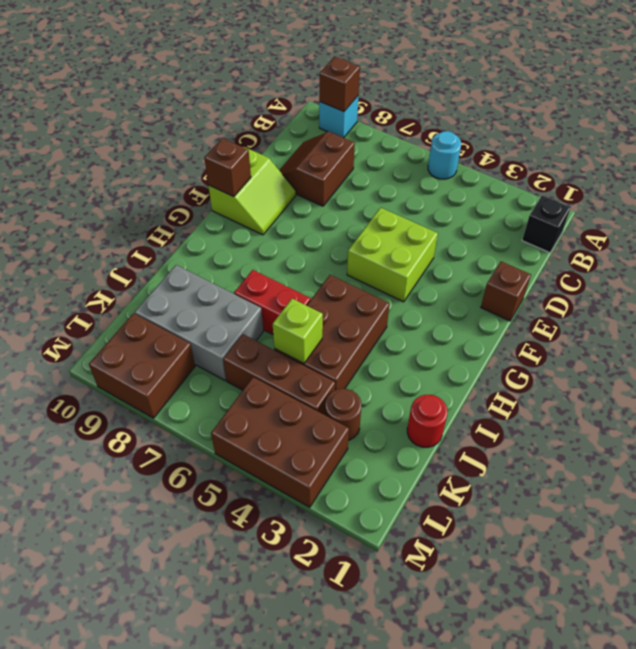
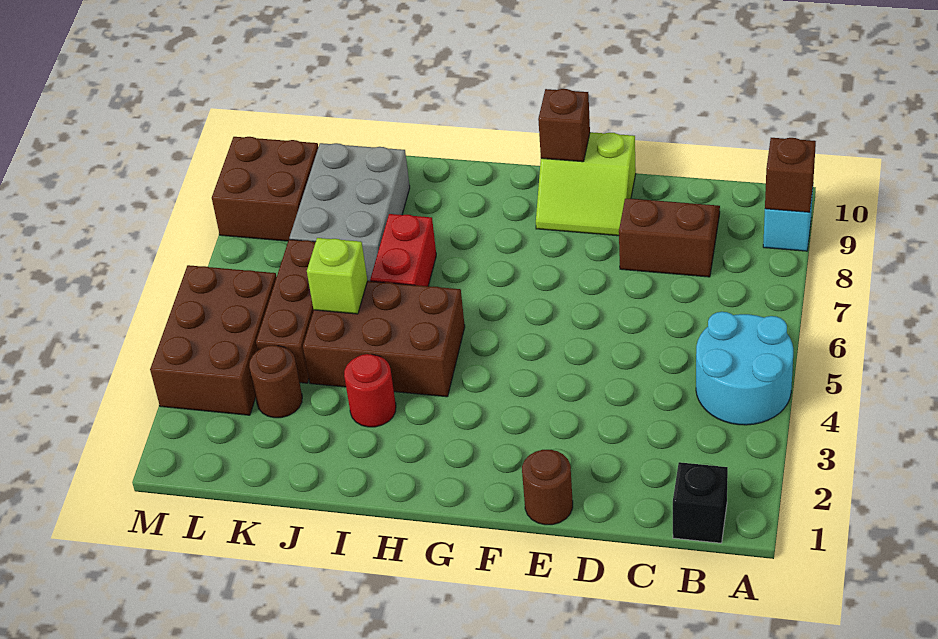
cyan 1x1 round brick [428,131,461,179] -> cyan 2x2 round brick [696,312,793,425]
brown 1x1 brick [481,261,531,321] -> brown 1x1 round brick [522,450,573,525]
lime 2x2 brick [347,208,438,302] -> none
red 1x1 round brick [407,395,447,447] -> red 1x1 round brick moved to [344,354,396,427]

